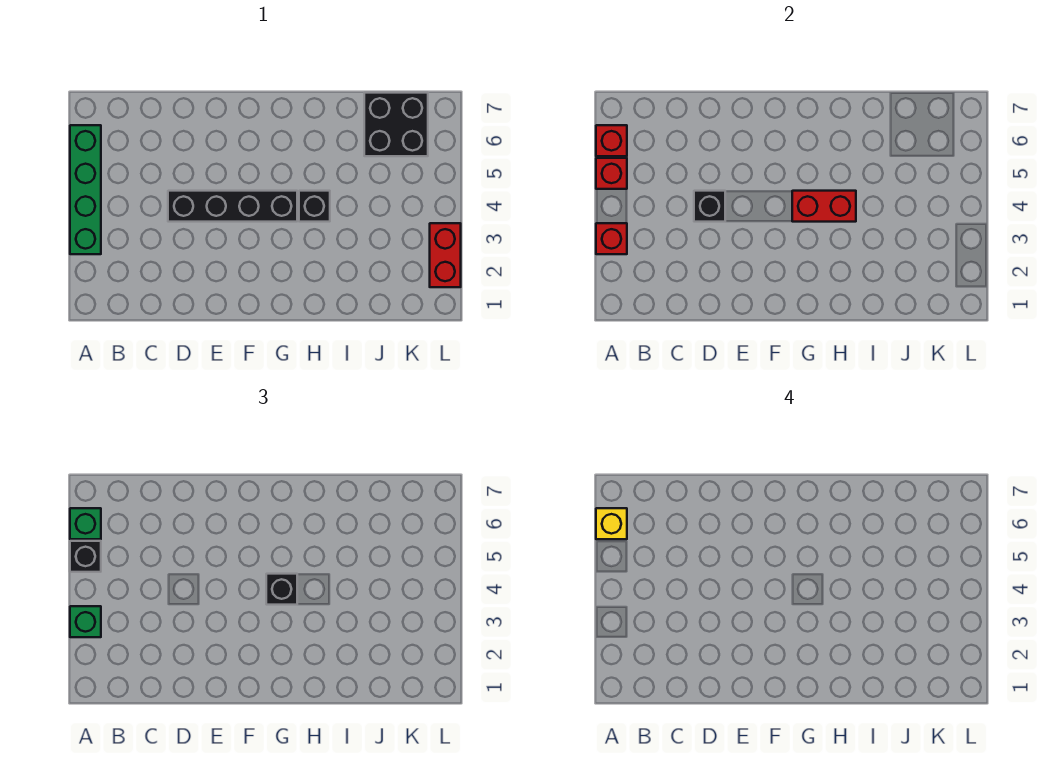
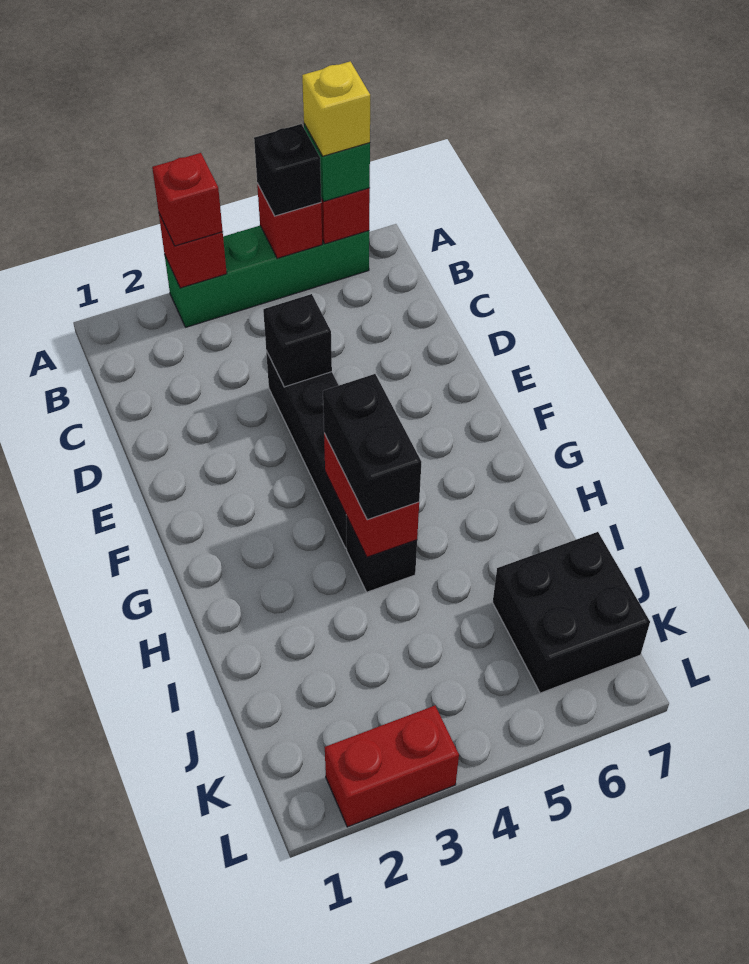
green 1x1 brick [70,606,101,637] -> red 1x1 brick [152,153,223,246]
black 1x1 brick [266,574,297,605] -> black 1x2 brick [323,374,421,520]

